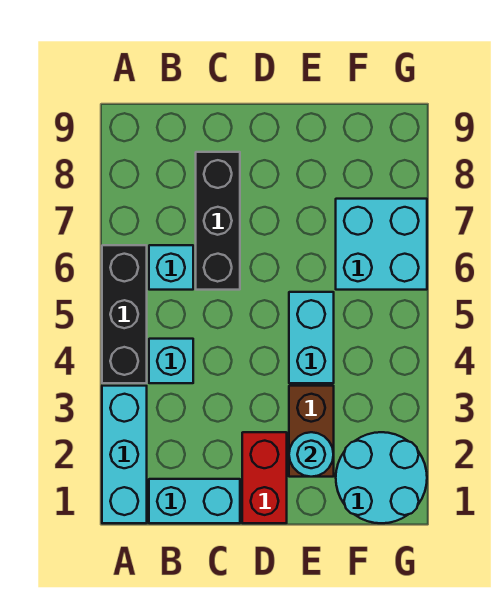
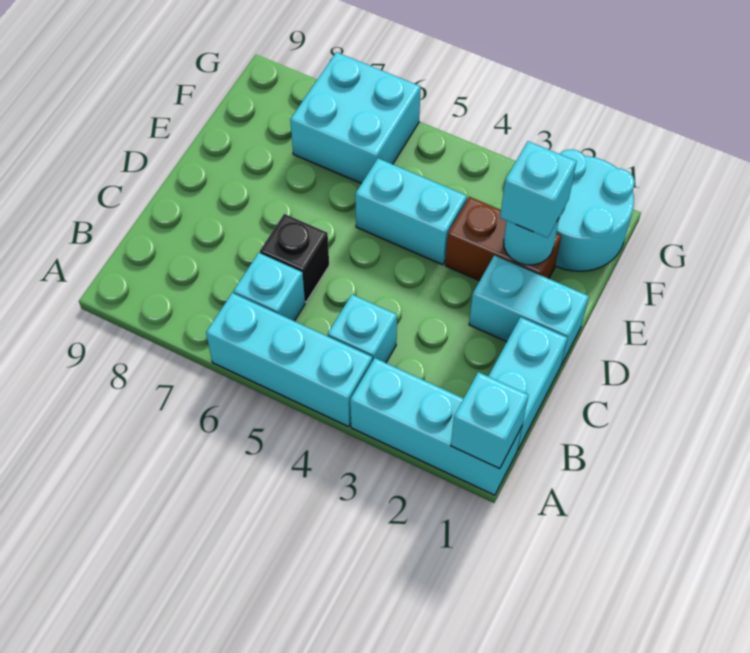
none -> cyan 1x1 brick [451,372,528,469]
black 1x3 brick [102,245,147,383] -> cyan 1x3 brick [206,293,372,427]
black 1x3 brick [196,152,240,290] -> black 1x1 brick [260,214,329,302]
red 1x2 brick [242,432,287,523] -> cyan 1x2 brick [469,255,589,365]
none -> cyan 1x1 brick [500,141,577,238]

